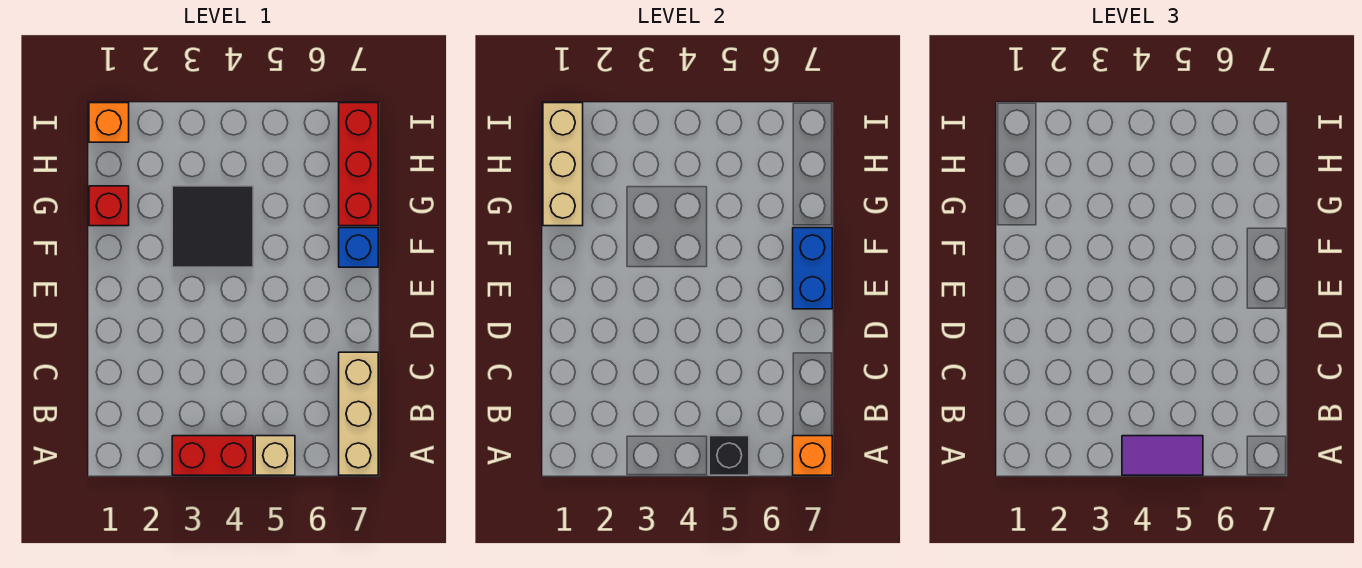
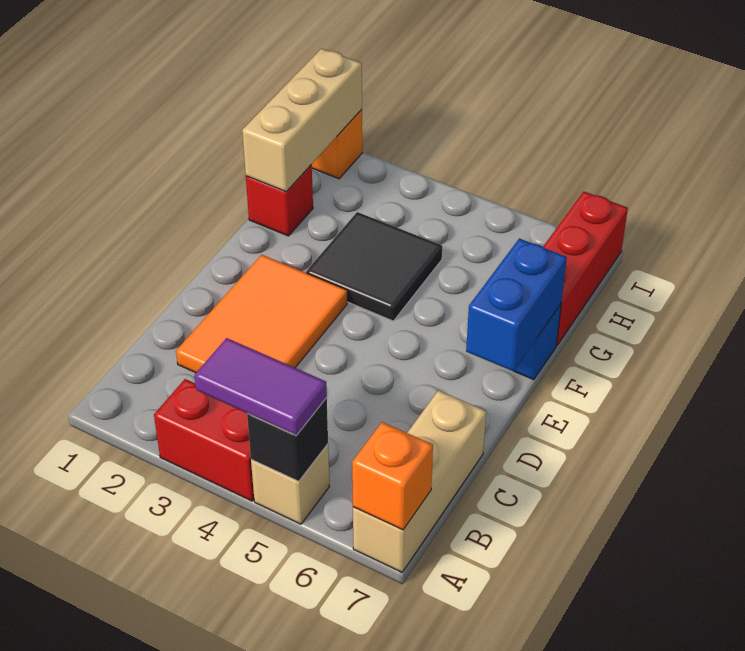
none -> orange 2x3 tile [176,255,347,373]

